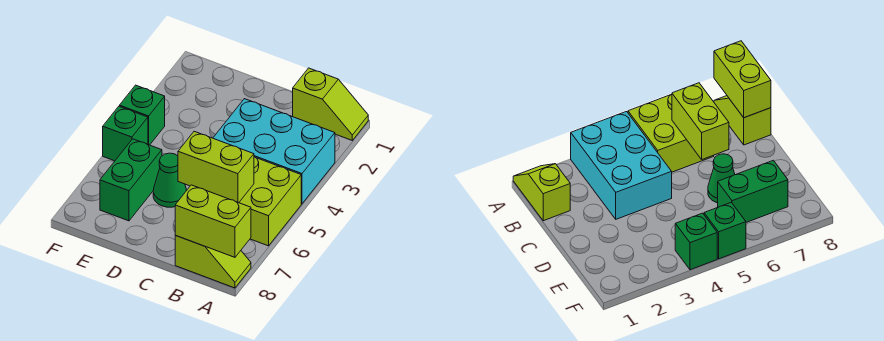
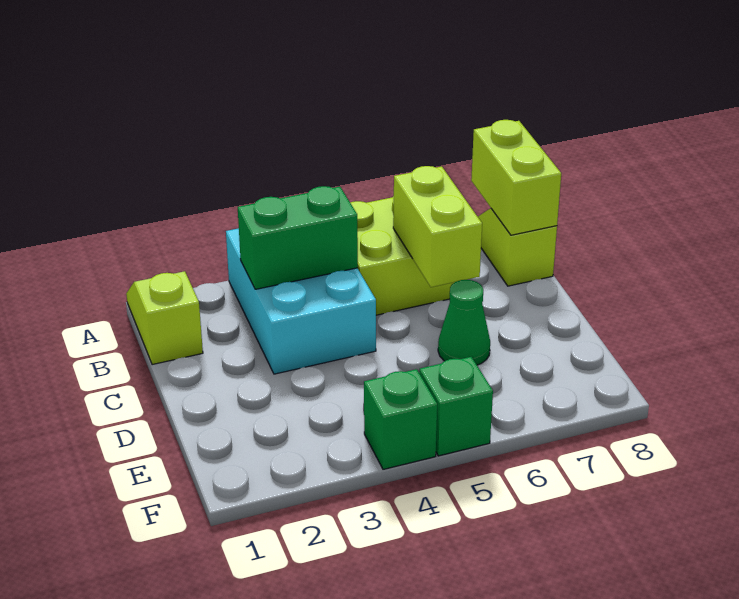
green 1x2 brick [100,139,162,221] -> green 1x2 brick moved to [238,186,358,289]

